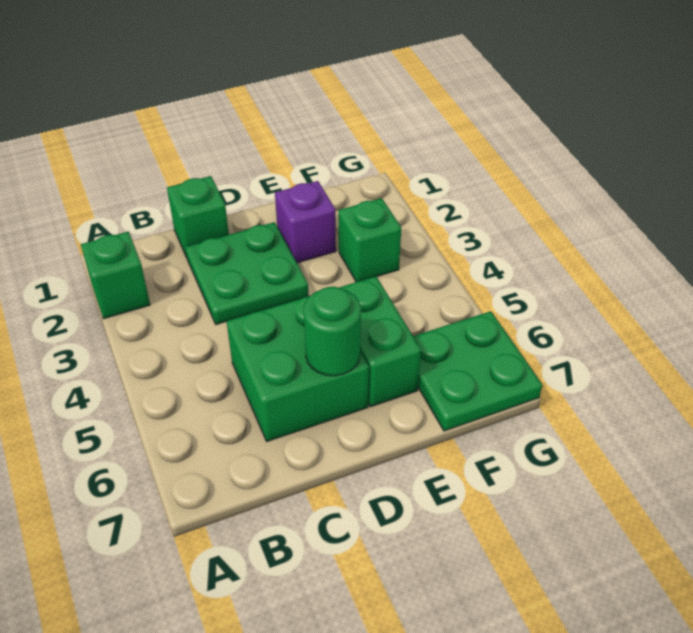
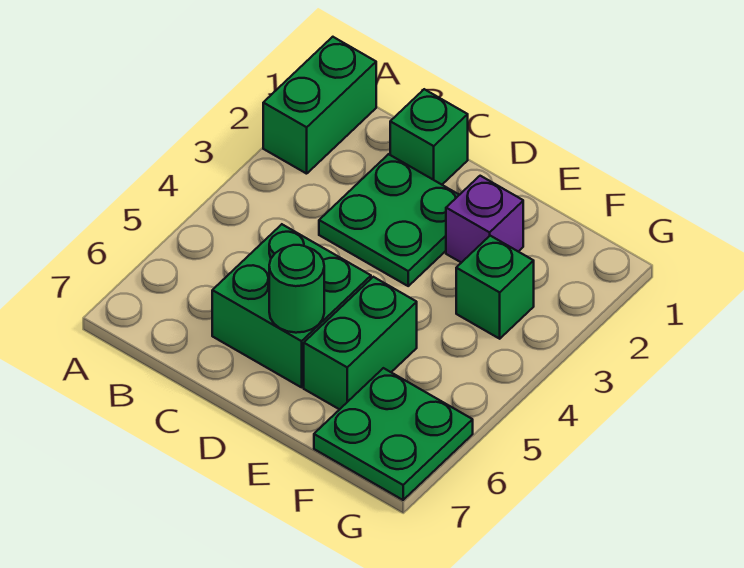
green 1x1 brick [81,232,150,319] -> green 1x2 brick [263,37,376,174]

